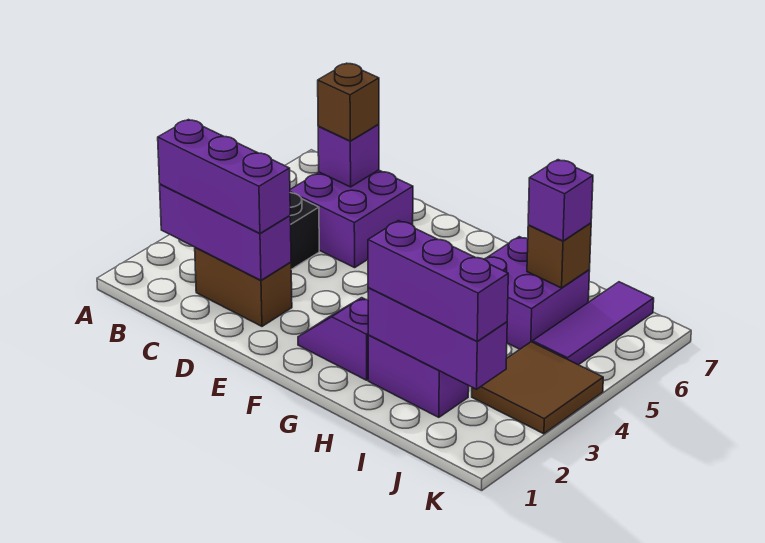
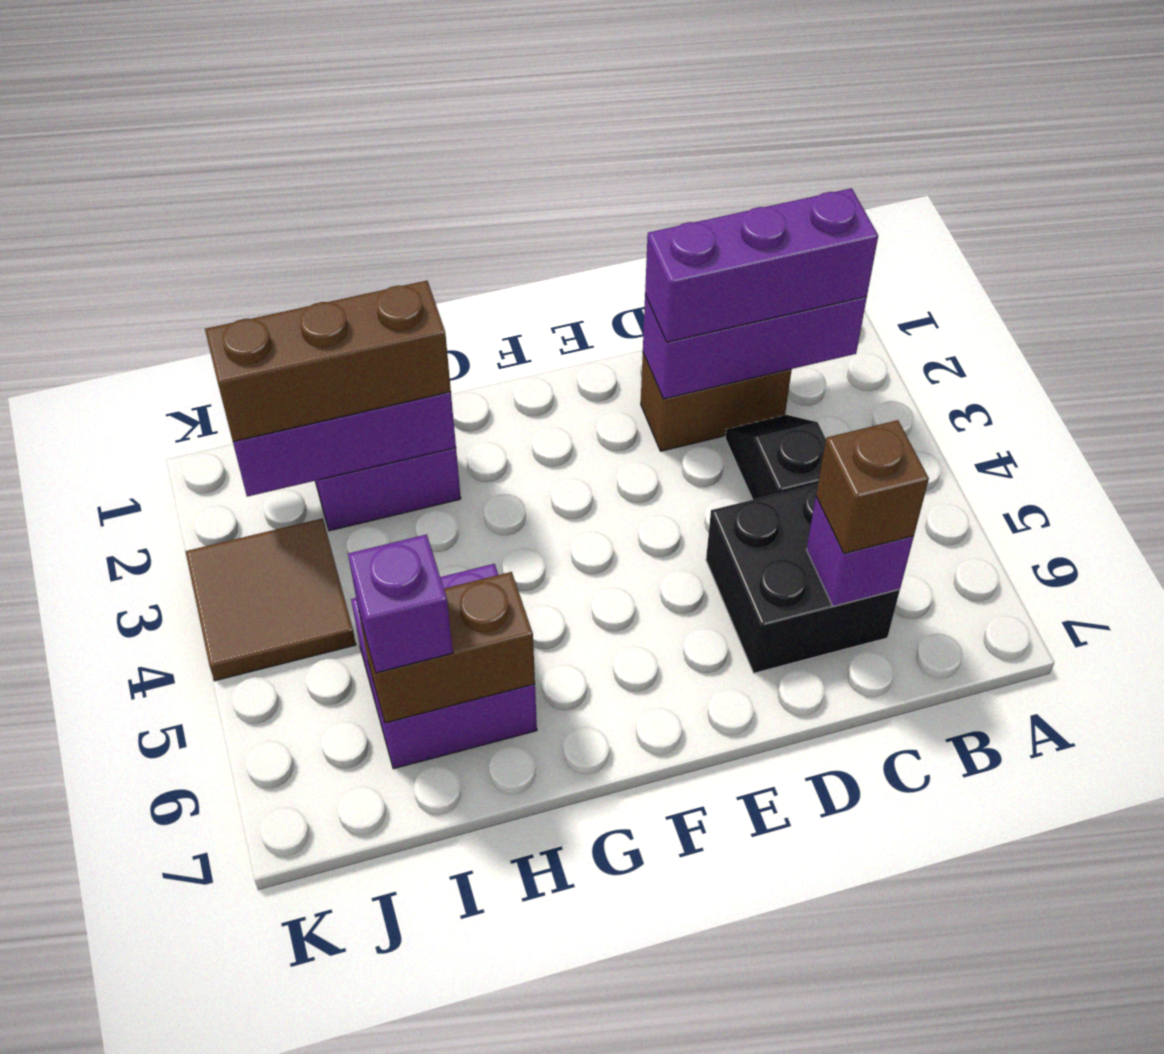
purple 2x2 brick [290,170,413,268] -> black 2x2 brick [706,484,900,673]
purple 1x2 slope [298,298,368,380] -> none
purple 1x3 brick [368,221,508,341] -> brown 1x3 brick [205,281,451,442]
brown 1x1 brick [527,223,591,288] -> brown 1x2 brick [359,572,535,723]
purple 1x3 tile [533,282,654,365] -> none

